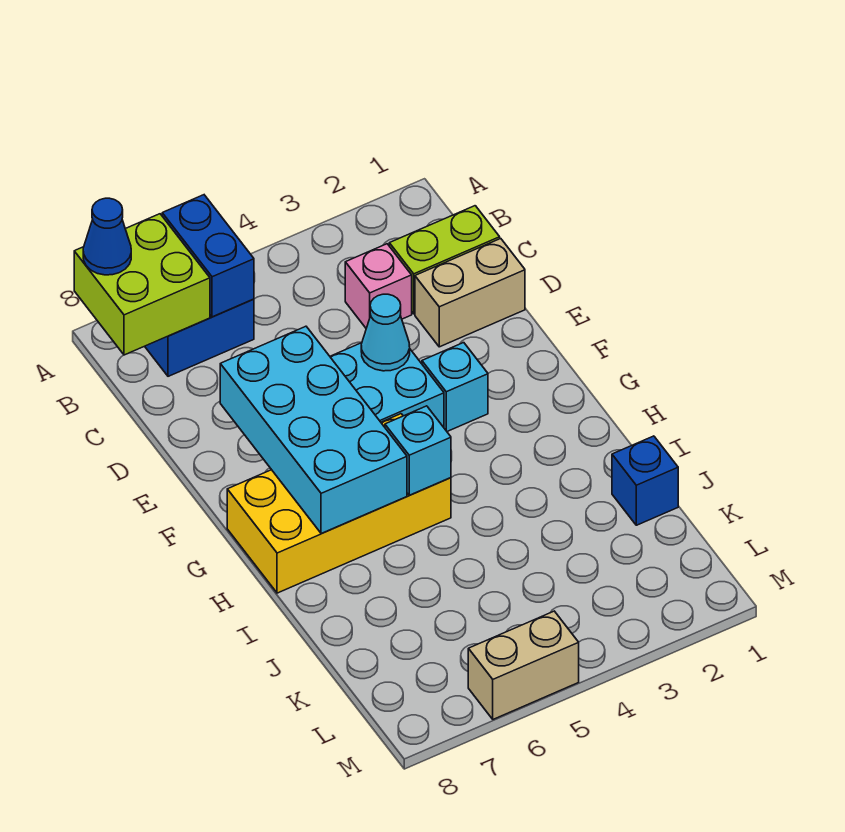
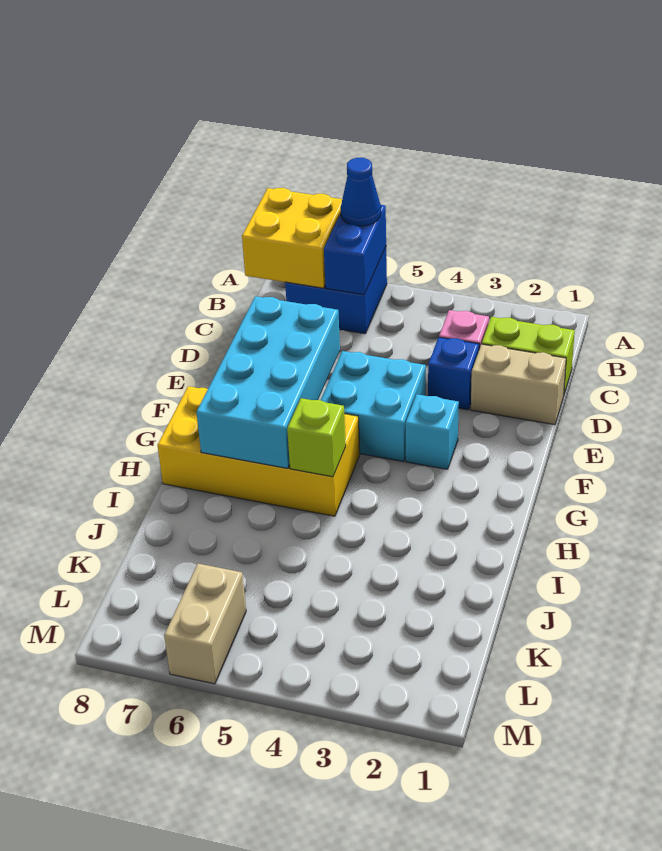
lime 2x2 brick [74,214,210,355] -> yellow 2x2 brick [242,188,342,288]
blue 1x1 cone [83,198,131,275] -> blue 1x1 cone moved to [341,158,381,226]
cyan 1x1 cone [361,294,410,371] -> none
cyan 1x1 brick [385,406,451,495] -> lime 1x1 brick [287,398,346,477]
blue 1x1 brick [612,436,678,525] -> blue 1x1 brick moved to [428,337,479,410]
tan 1x2 brick [468,611,579,719] -> tan 1x2 brick turned to [164,564,246,684]

